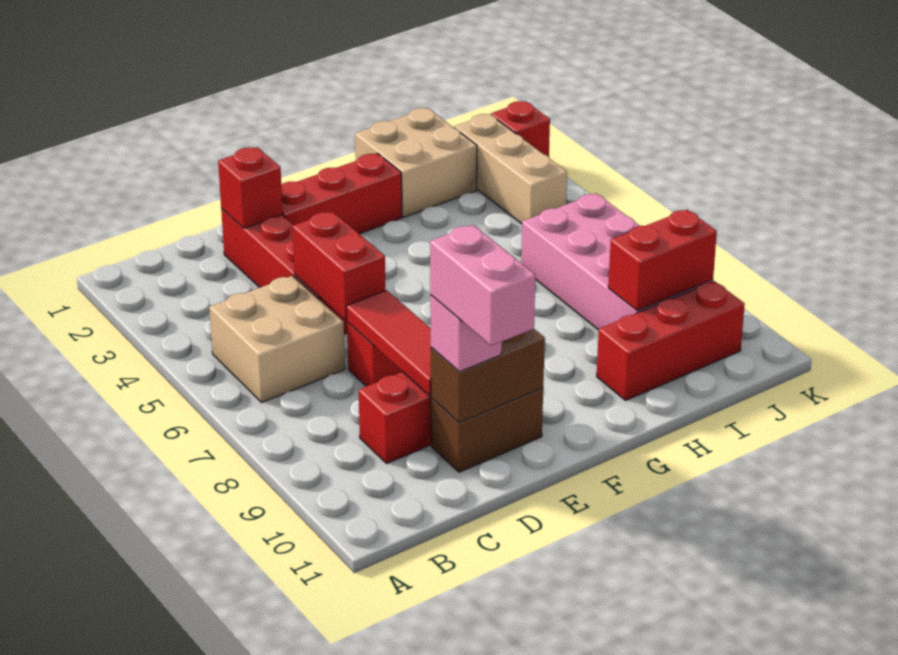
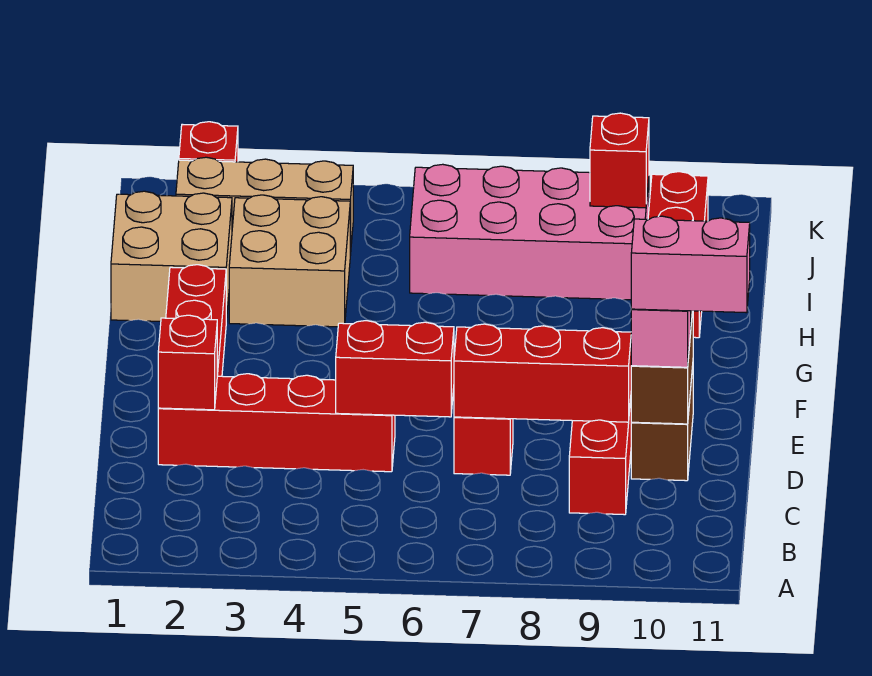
tan 2x2 brick [209,276,345,402] -> tan 2x2 brick moved to [229,195,350,327]
red 1x3 tile [346,290,431,396] -> red 1x3 brick [454,324,631,422]
red 1x2 brick [608,210,717,310] -> red 1x1 brick [590,113,649,208]

